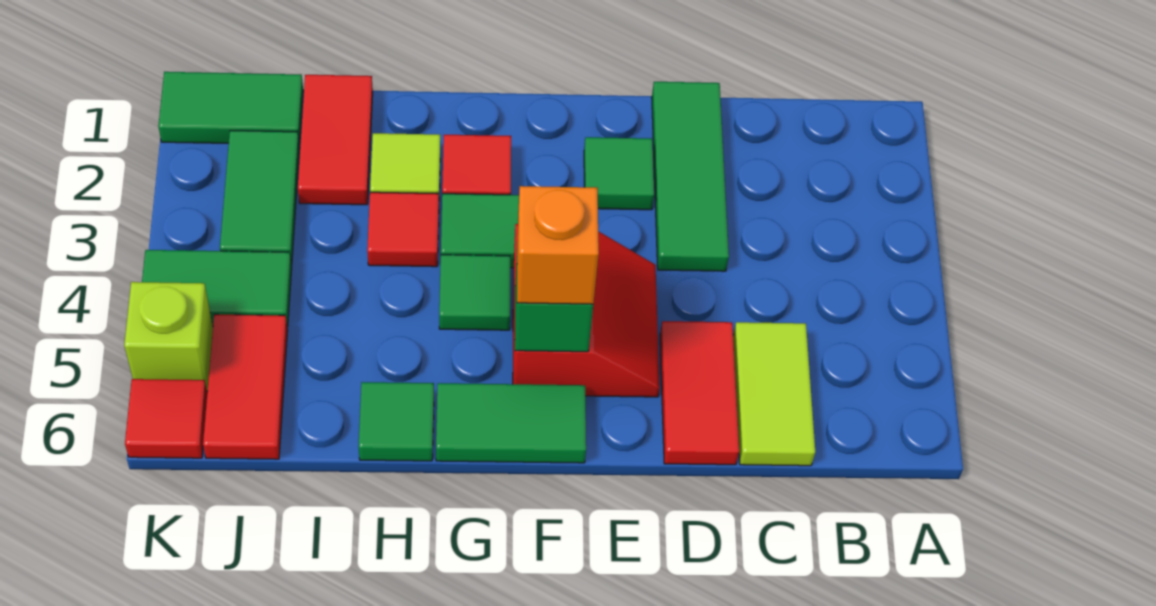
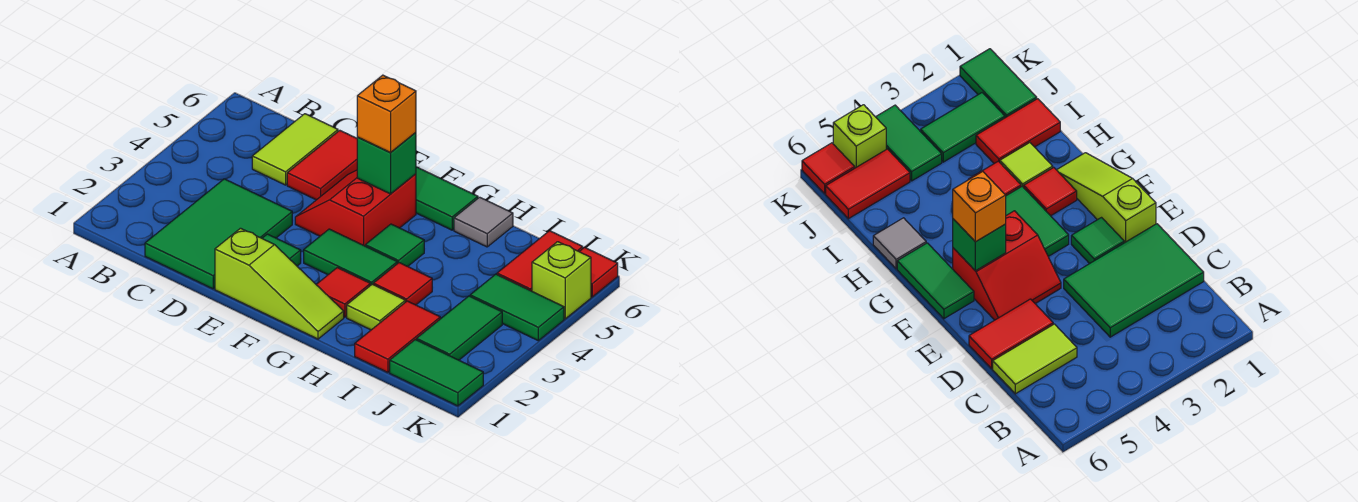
green 1x3 tile [652,82,729,271] -> green 2x3 tile [145,179,292,289]
none -> lime 1x3 slope [215,228,344,339]
green 1x1 tile [359,382,434,461] -> grey 1x1 tile [454,197,513,247]

